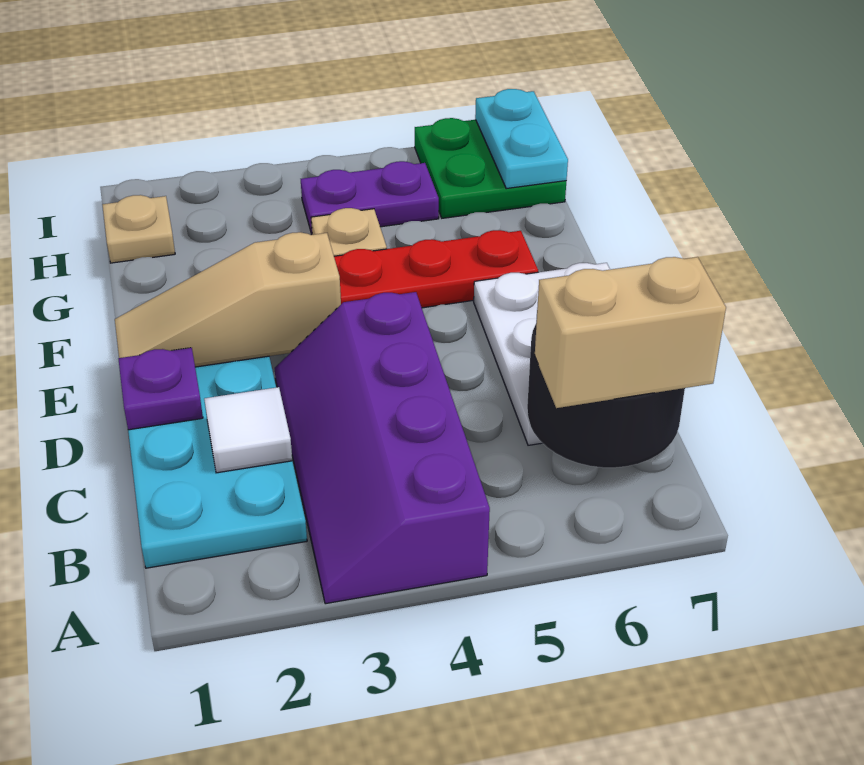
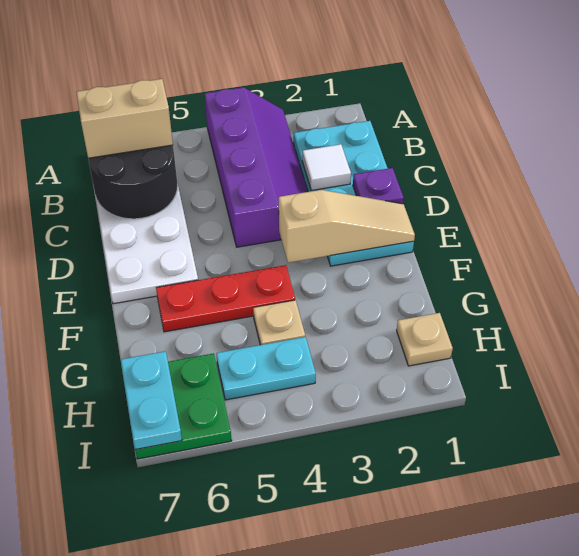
purple 1x2 plate [301,161,439,234] -> cyan 1x2 plate [216,337,316,400]

